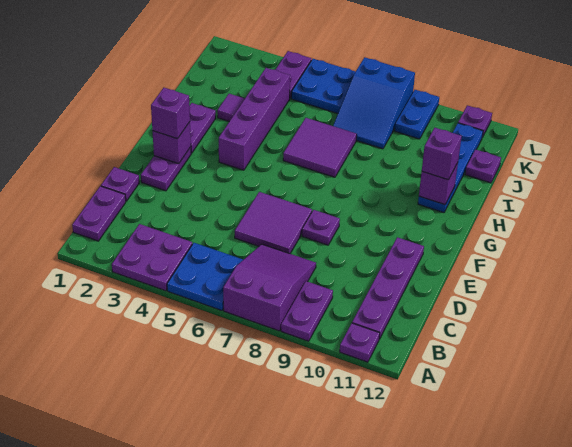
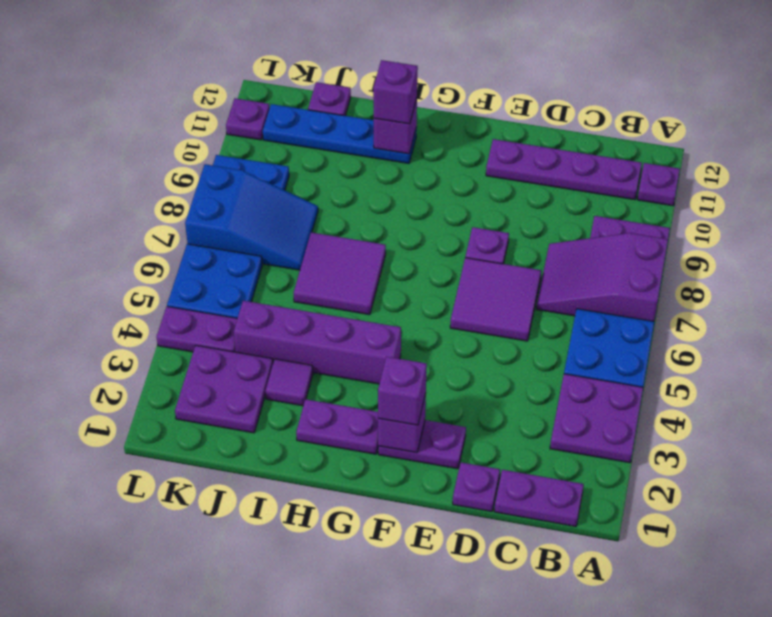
none -> purple 2x2 plate [175,345,273,433]

